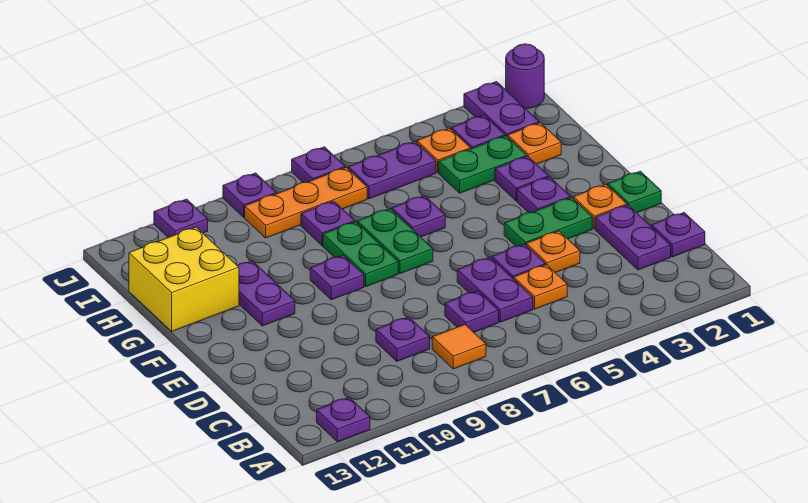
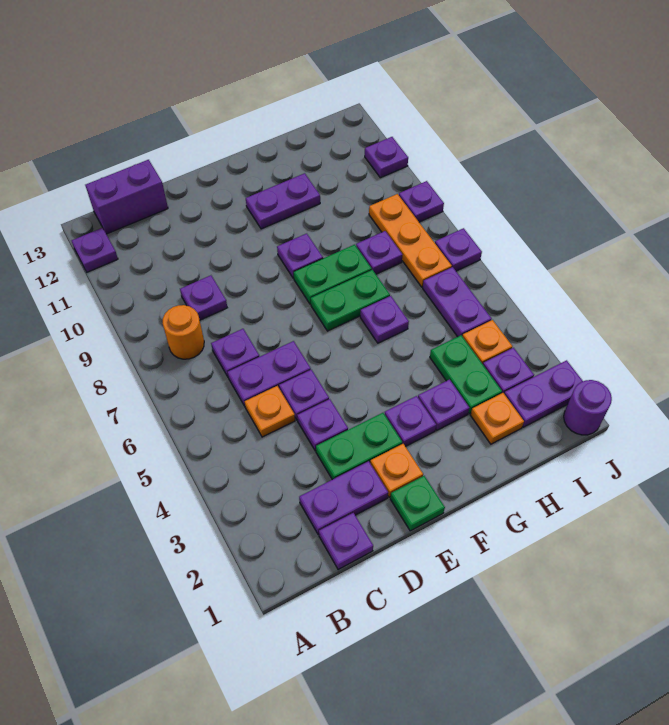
orange 1x1 tile [432,325,486,369] -> orange 1x1 round brick [163,305,204,359]
none -> purple 1x2 brick [85,160,168,234]
orange 1x1 plate [526,231,580,273] -> purple 1x1 plate [297,399,348,451]
green 1x2 plate [504,198,592,246] -> green 1x2 plate turned to [316,413,402,480]
yellow 2x2 brick [129,227,239,331] -> none

